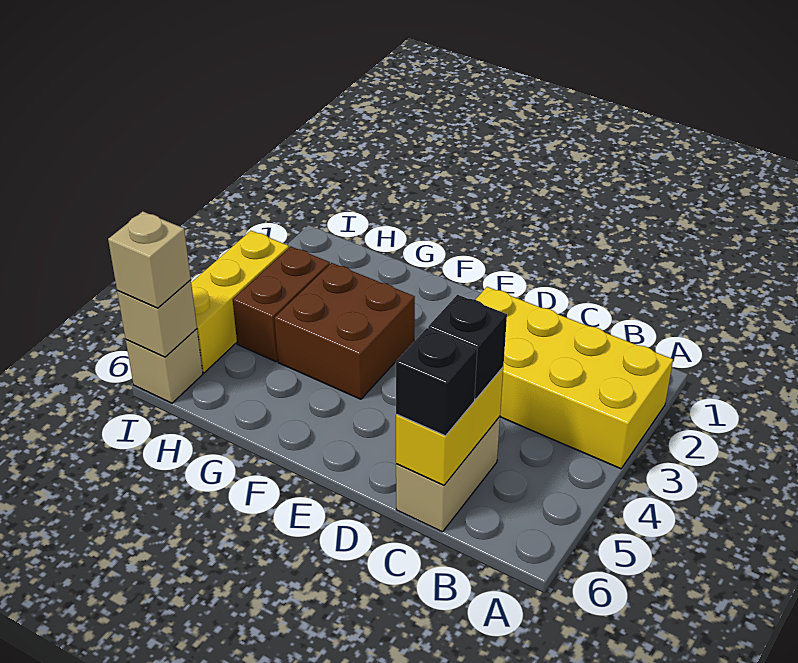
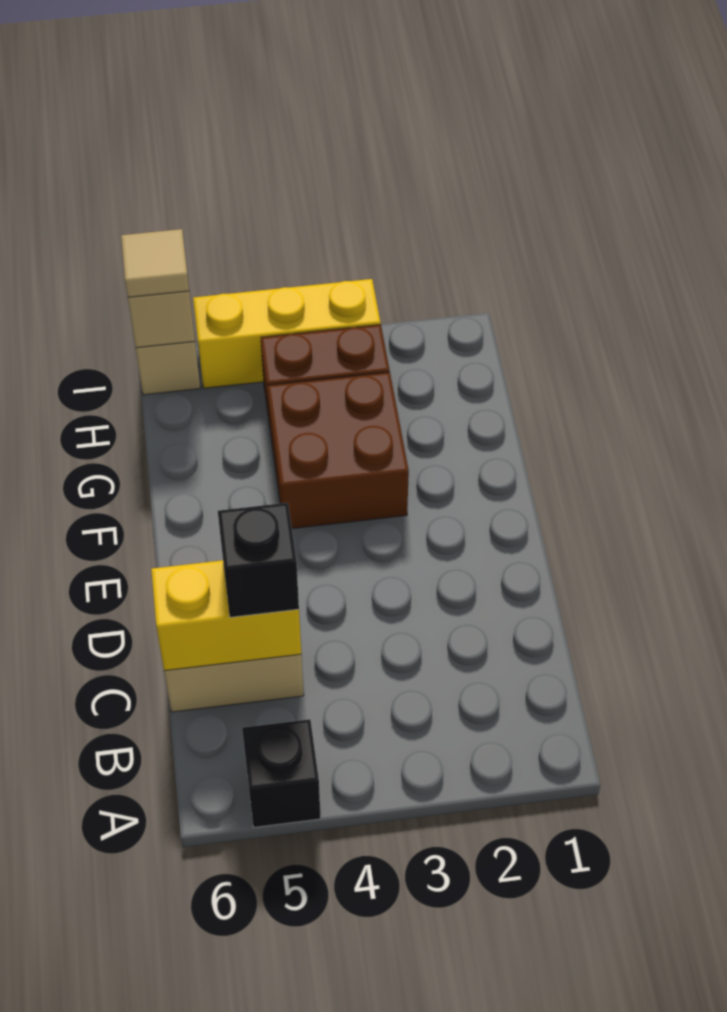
yellow 2x4 brick [475,287,673,469] -> none
black 1x1 brick [396,328,477,436] -> black 1x1 brick moved to [242,719,321,827]
tan 1x1 brick [108,211,191,308] -> tan 1x1 tile [121,229,189,297]

